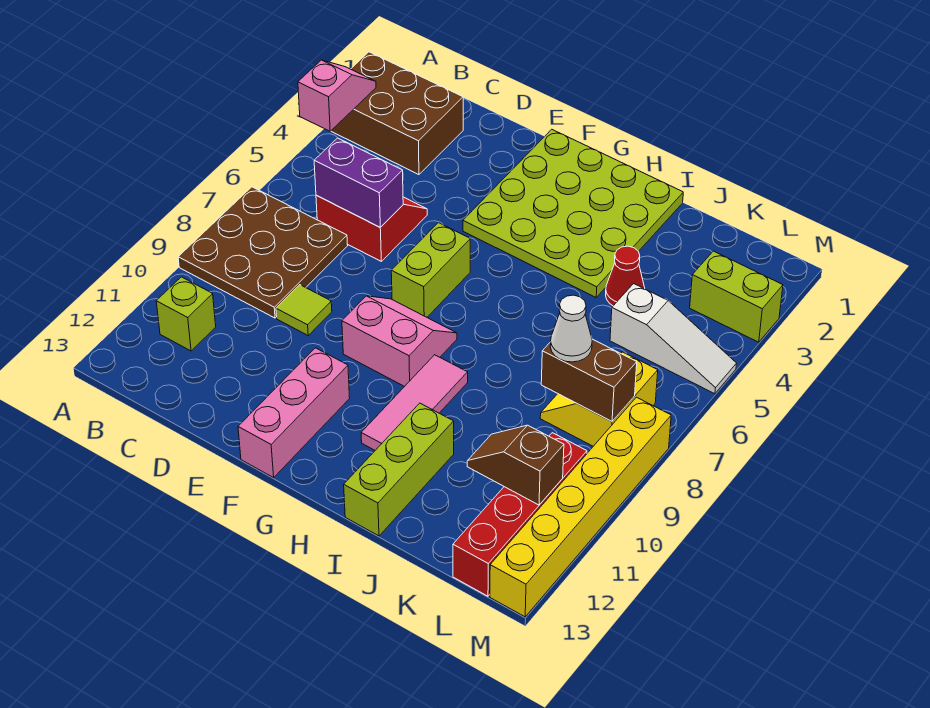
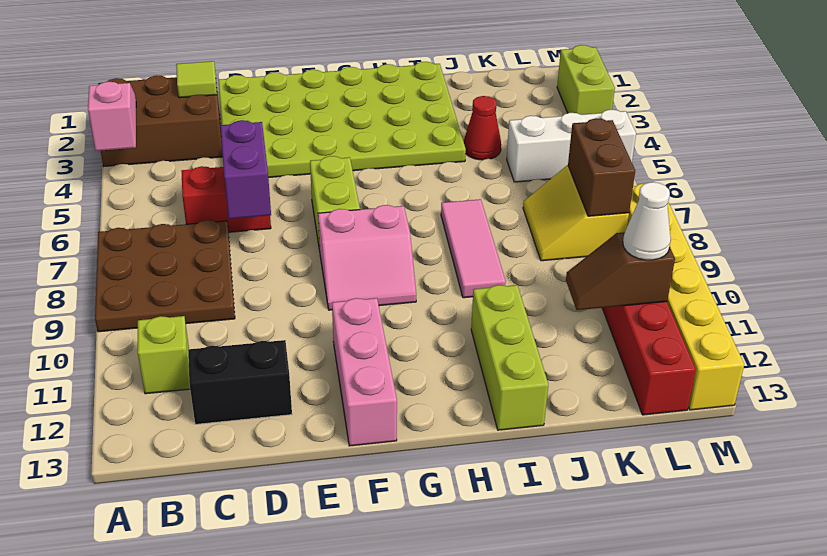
purple 1x2 brick [314,138,403,227] -> purple 1x2 brick turned to [220,120,271,219]
none -> black 1x2 brick [188,340,292,424]
lime 1x1 tile [276,285,332,335] -> lime 1x1 tile moved to [176,61,217,98]
lime 4x4 plate [463,129,683,297] -> lime 4x6 plate [218,62,466,178]
pink 2x2 slope [342,296,457,387] -> pink 2x2 slope turned to [318,205,416,310]
pink 1x3 tile [361,355,468,450] -> pink 1x3 tile moved to [441,199,506,298]
white 1x3 slope [610,284,737,394] -> white 1x3 brick [507,110,636,182]
brown 1x2 brick [541,339,637,421] -> brown 1x2 brick turned to [568,118,635,216]
white 1x1 cone [550,295,592,362] -> white 1x1 cone moved to [623,182,671,260]
lime 1x2 brick [690,251,783,342] -> lime 1x2 brick turned to [557,45,615,115]

